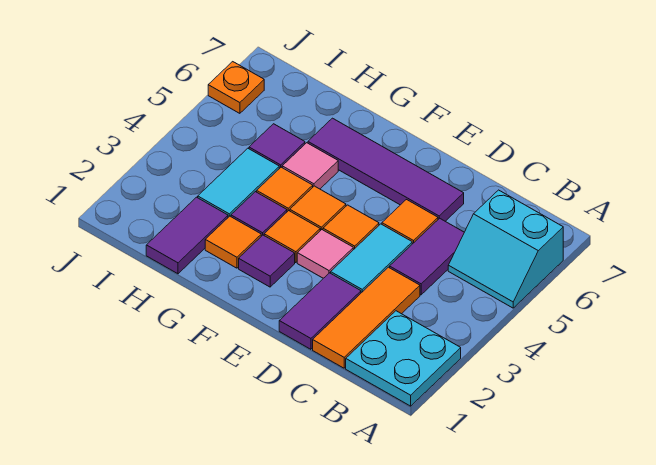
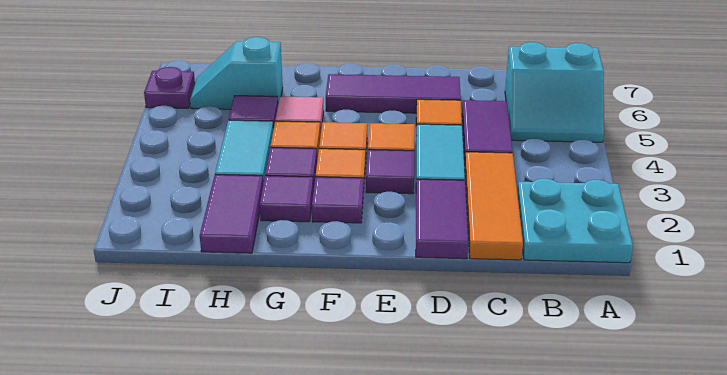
purple 1x4 tile [308,118,464,221] -> purple 1x3 tile [326,74,461,113]
pink 1x1 tile [297,230,353,278] -> purple 1x1 tile [366,150,414,194]
orange 1x1 tile [205,216,261,268] -> purple 1x1 tile [260,176,313,222]
none -> cyan 1x2 slope [190,37,283,109]
orange 1x1 plate [208,62,264,113] -> purple 1x1 plate [144,67,195,108]

